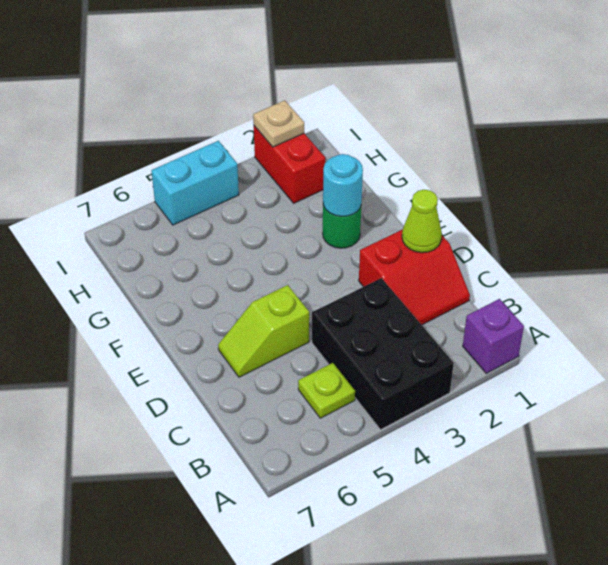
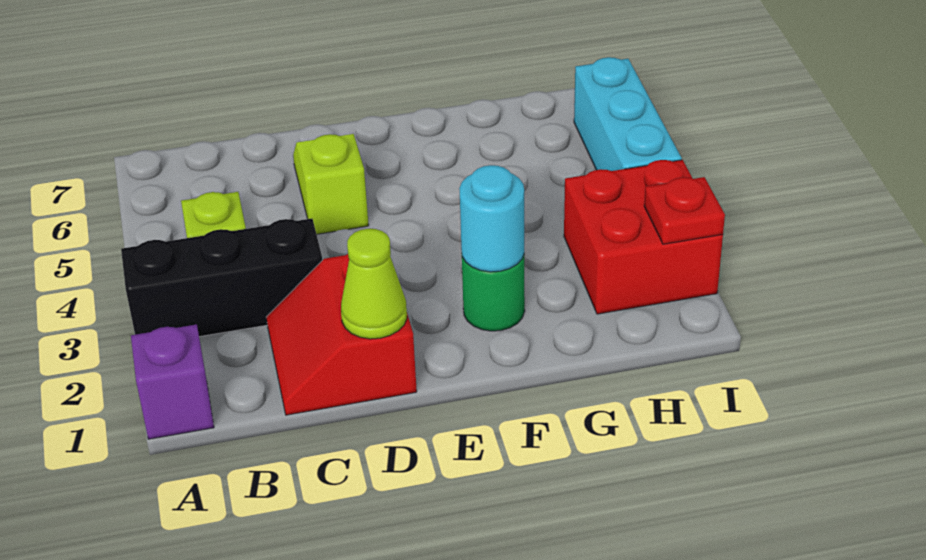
black 2x3 brick [312,278,454,430] -> black 1x3 brick [121,219,322,337]
red 1x2 brick [254,126,325,203] -> red 2x2 brick [564,160,723,314]
tan 1x1 plate [253,100,304,147] -> red 1x1 plate [644,177,725,244]
cyan 1x2 brick [151,141,239,225] -> cyan 1x3 brick [574,57,682,171]

